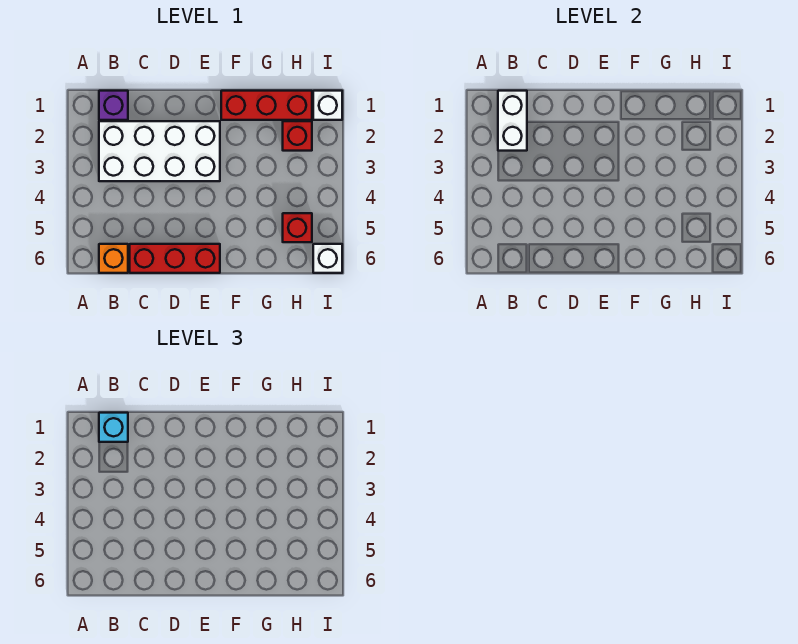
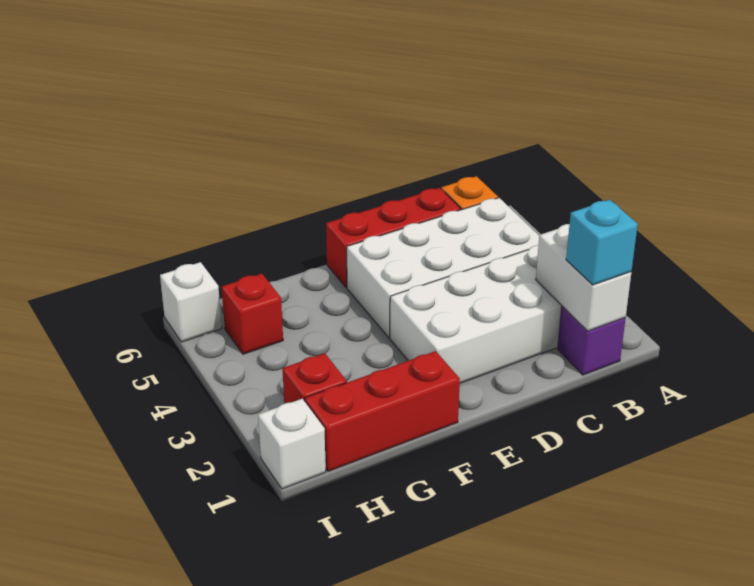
none -> white 2x4 brick [347,198,539,338]

